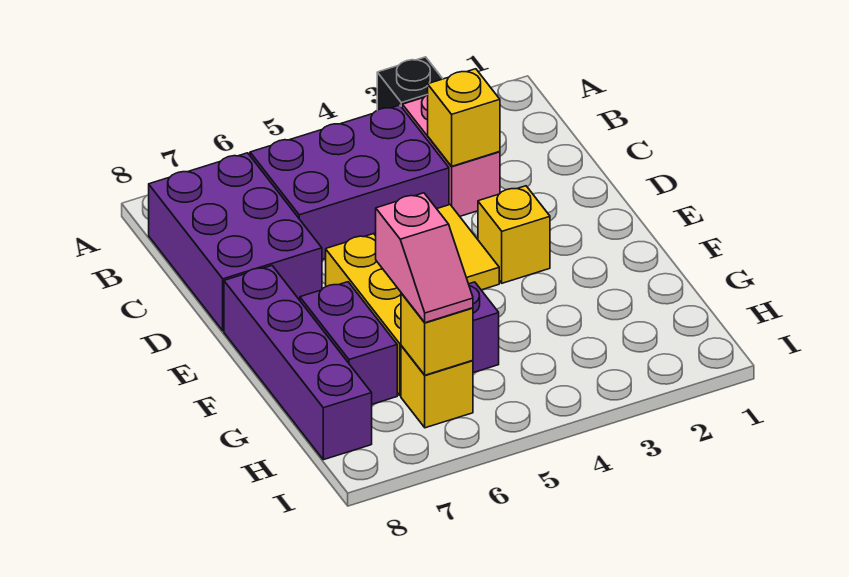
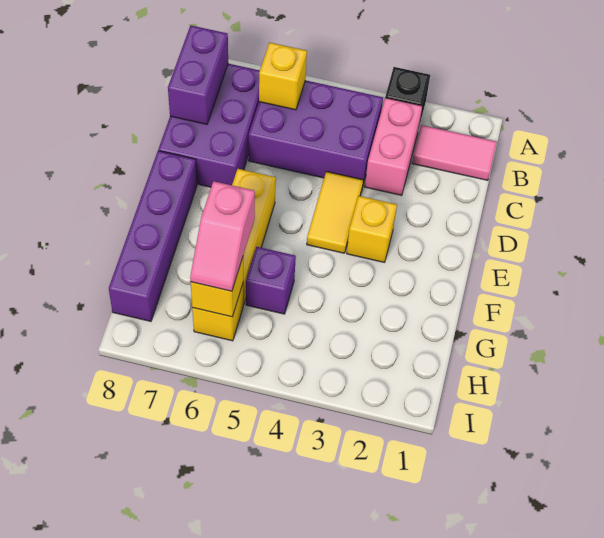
none -> pink 1x2 tile [412,125,497,180]
yellow 1x1 brick [427,69,500,166] -> yellow 1x1 brick moved to [259,42,307,110]
purple 1x2 brick [300,282,397,404] -> purple 1x2 brick moved to [168,25,228,124]

